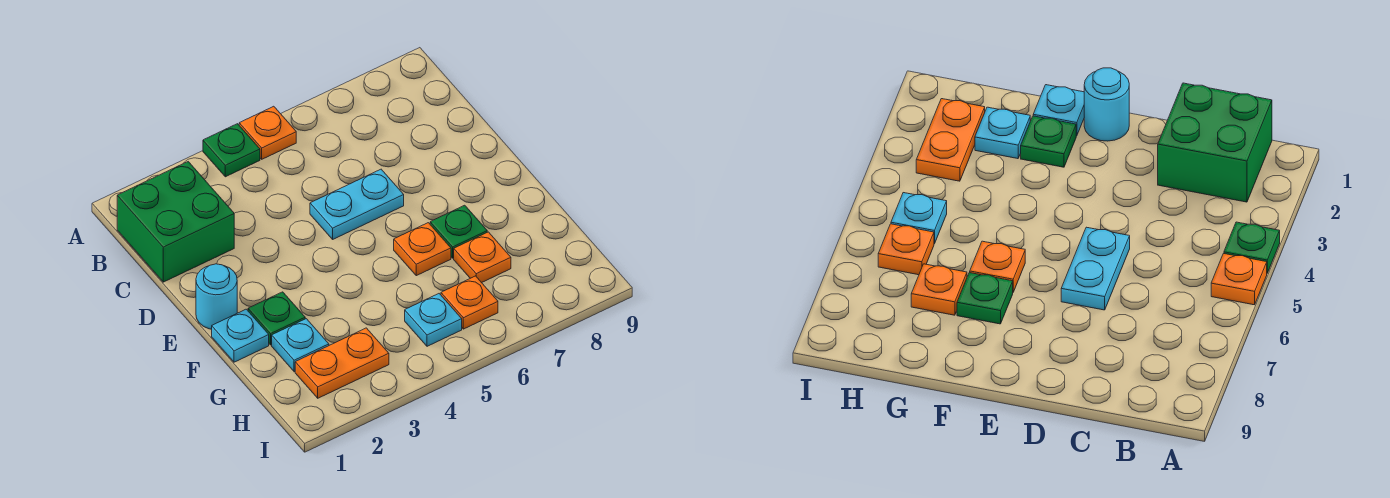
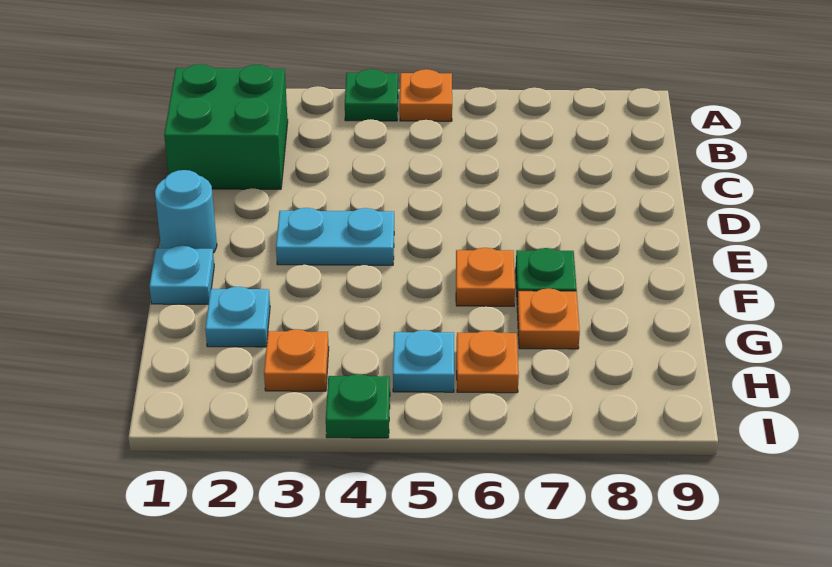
cyan 1x2 plate [310,169,404,239] -> cyan 1x2 plate moved to [276,208,394,265]
green 1x1 plate [248,292,305,345] -> green 1x1 plate moved to [326,374,390,438]
orange 1x2 plate [295,328,389,398] -> orange 1x1 plate [264,329,329,391]

